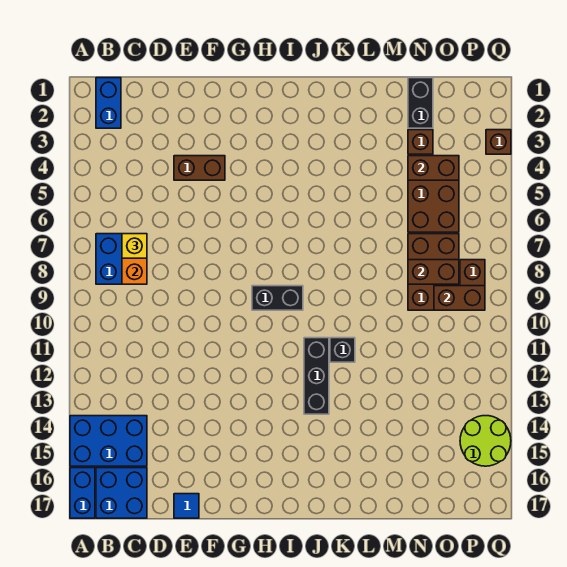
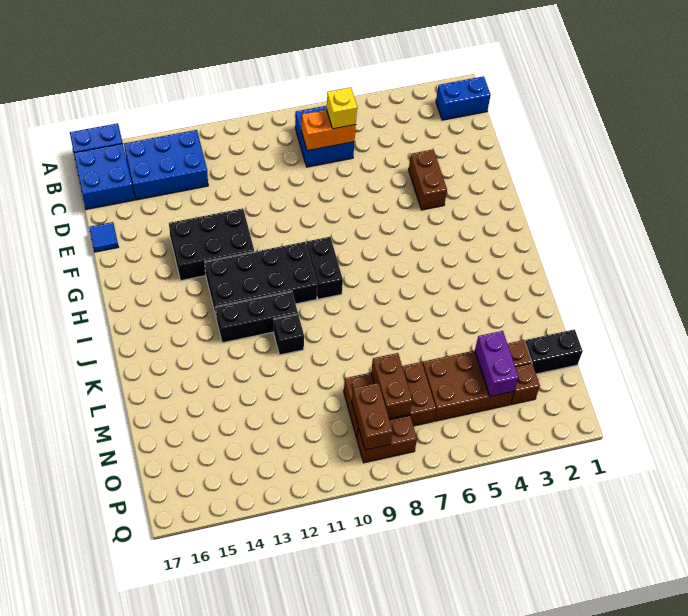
blue 2x3 brick [70,416,147,466] -> blue 2x3 brick turned to [124,130,208,200]
none -> black 2x3 brick [169,208,254,281]
none -> black 2x4 brick [205,242,317,320]
brown 1x2 brick [408,156,459,180] -> purple 1x2 brick [475,331,519,397]
lime 2x2 round brick [460,416,511,466] -> none
brown 1x1 brick [486,130,511,154] -> brown 1x1 brick moved to [511,363,540,405]

